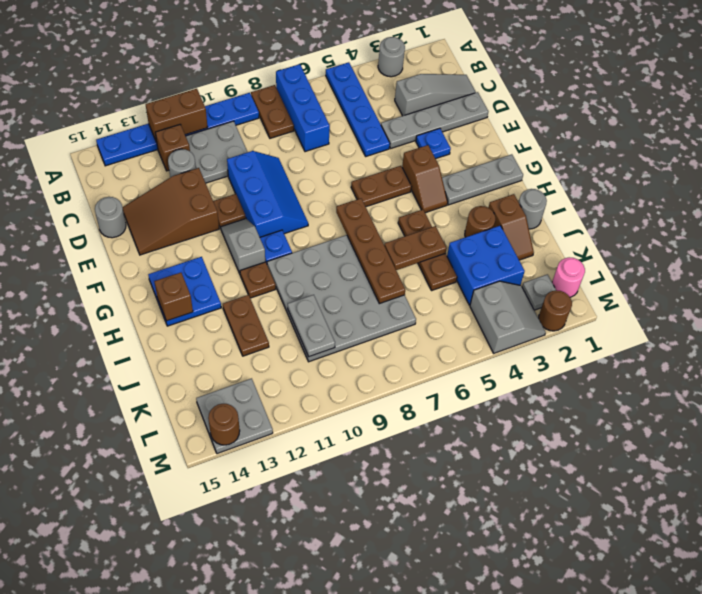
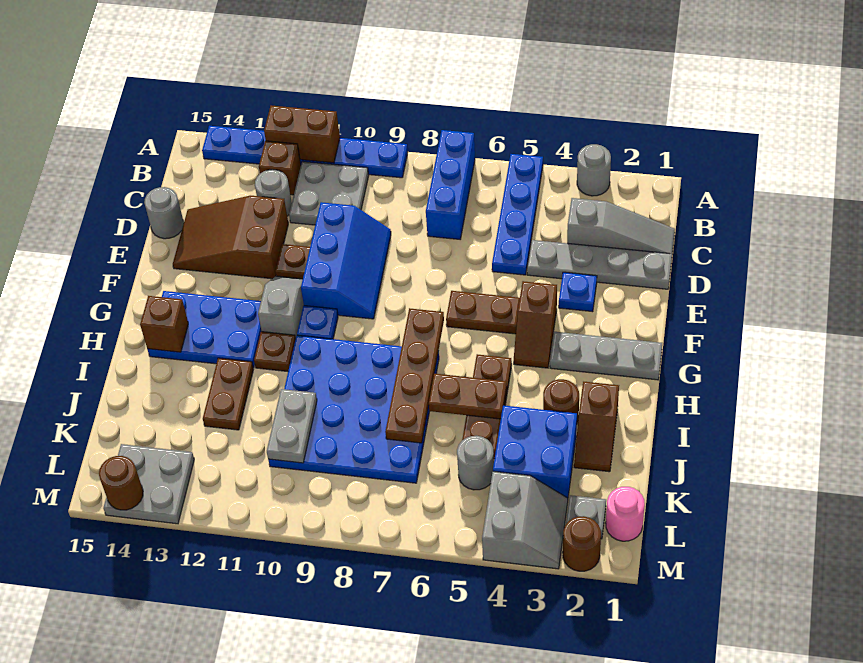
brown 1x2 plate [251,85,294,138] -> none
blue 2x2 plate [148,257,221,326] -> blue 2x3 plate [147,291,262,368]
grey 4x4 plate [267,235,416,362] -> blue 4x4 plate [268,335,439,483]
grey 1x1 round brick [519,189,547,229] -> grey 1x1 round brick moved to [457,436,494,490]

